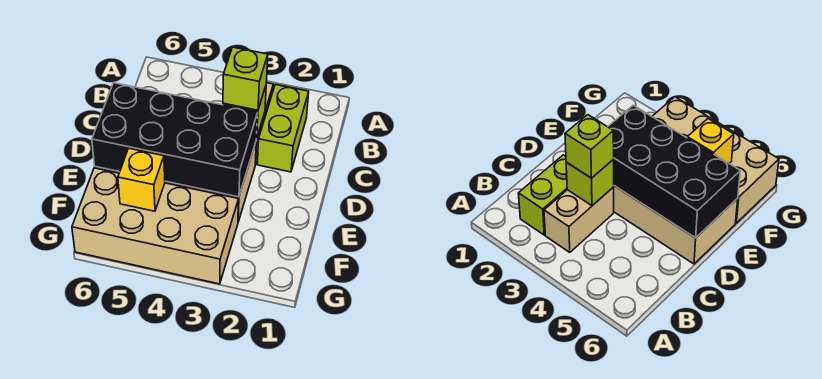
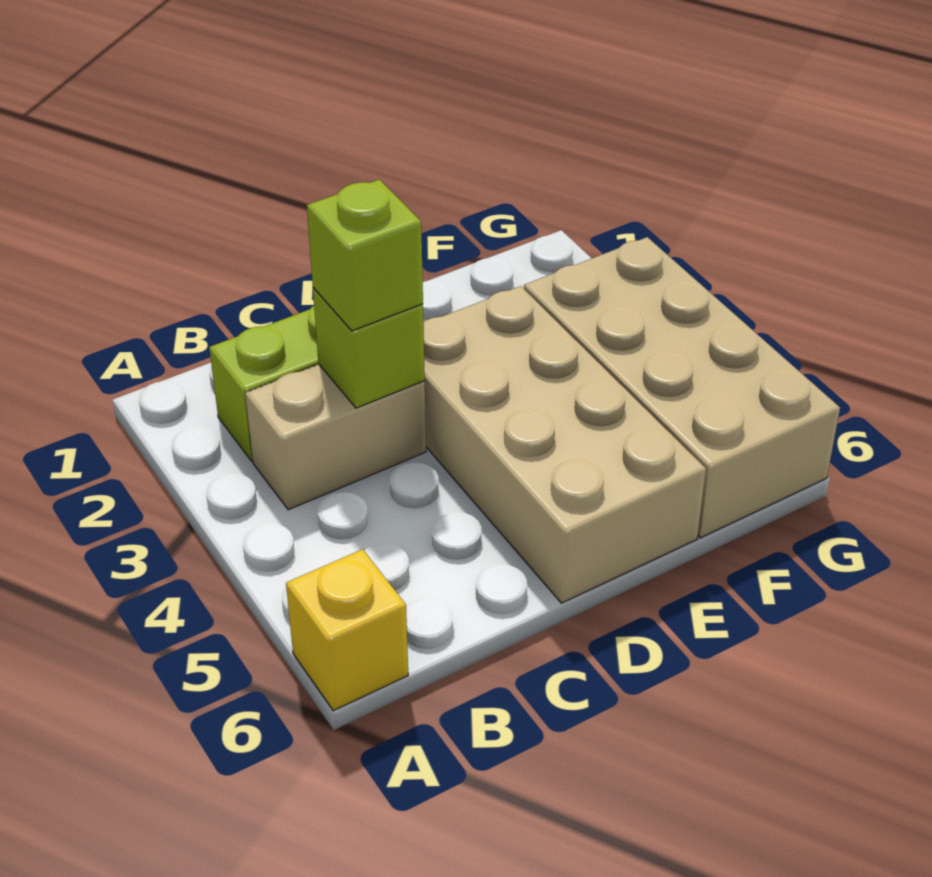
black 2x4 brick [92,83,258,197] -> none
yellow 1x1 brick [118,148,165,211] -> yellow 1x1 brick moved to [286,549,408,711]

